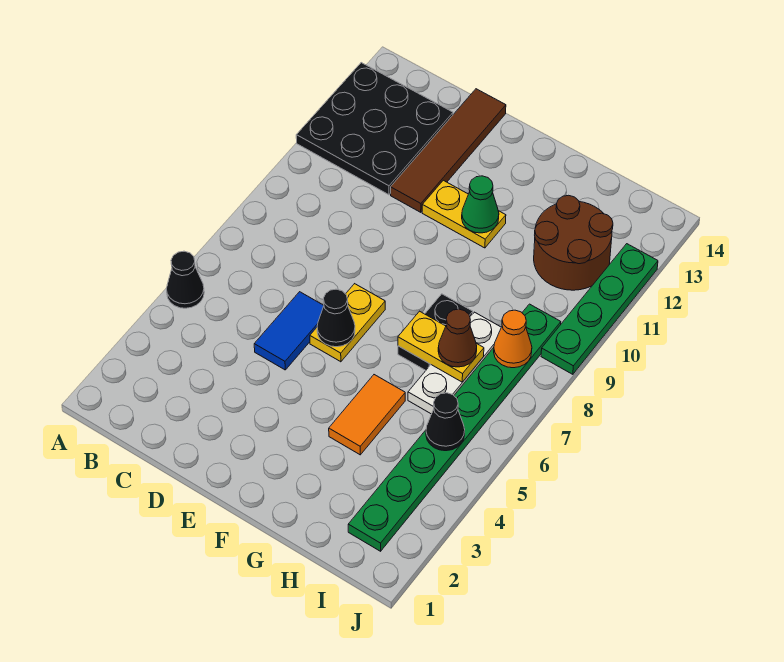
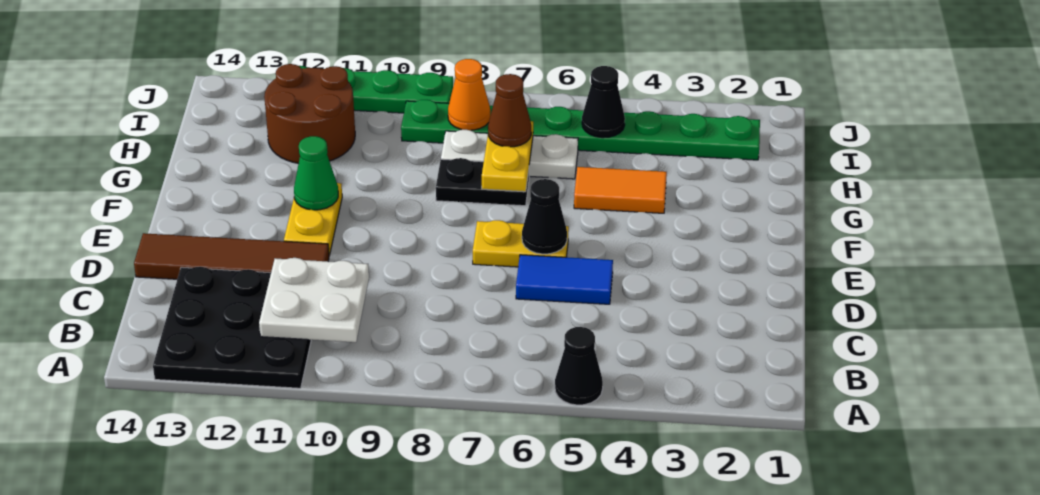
none -> white 2x2 plate [259,258,369,342]

